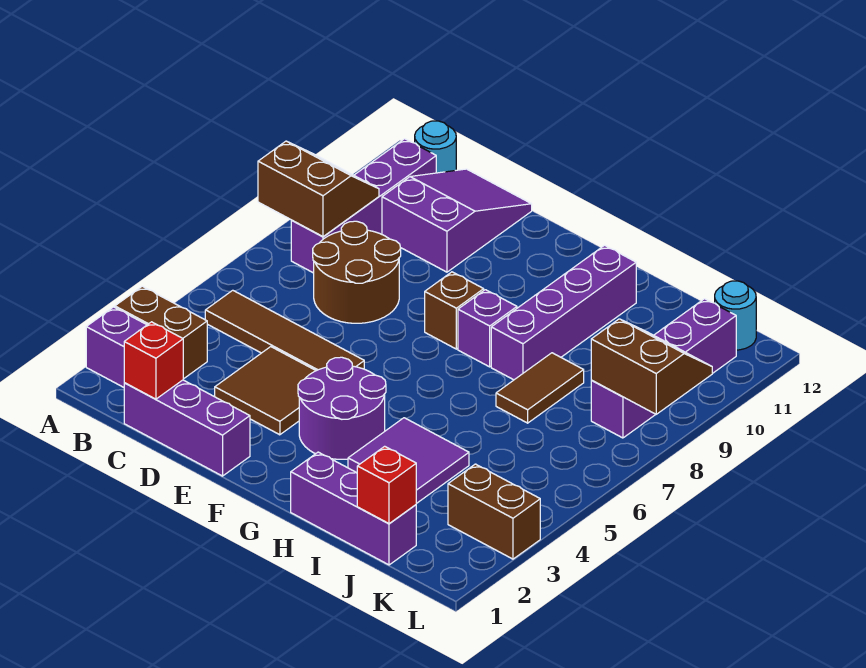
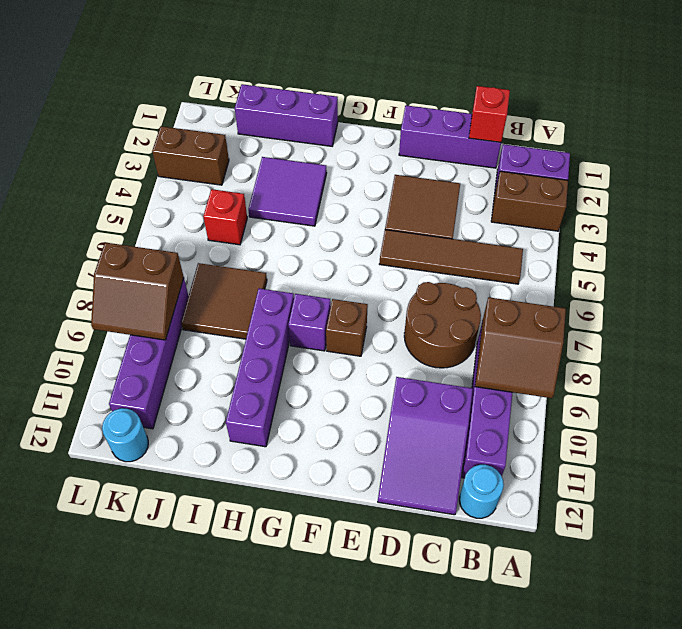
purple 2x2 round brick [298,357,386,459] -> none
brown 1x2 tile [496,353,584,423] -> brown 2x2 tile [181,263,267,339]
red 1x1 brick [357,446,416,524] -> red 1x1 brick moved to [203,189,247,245]

